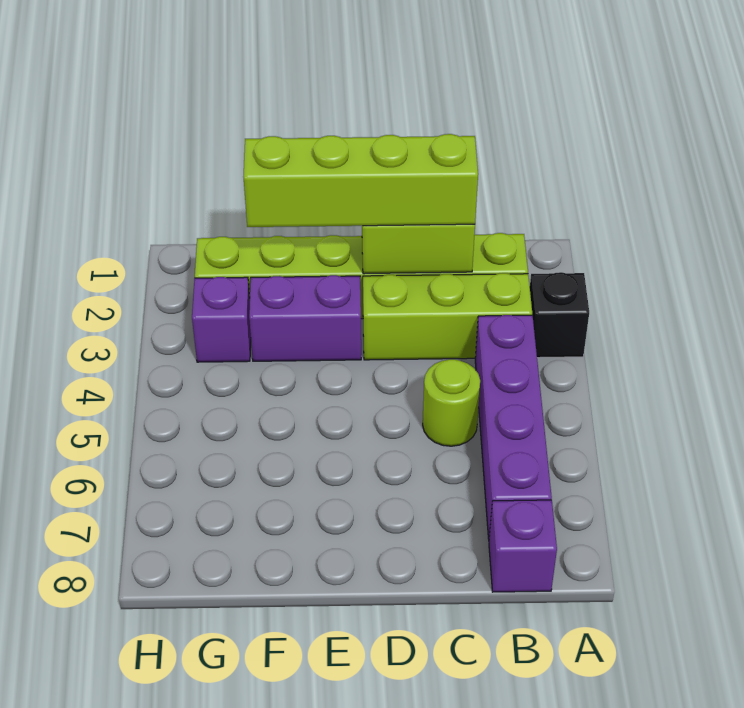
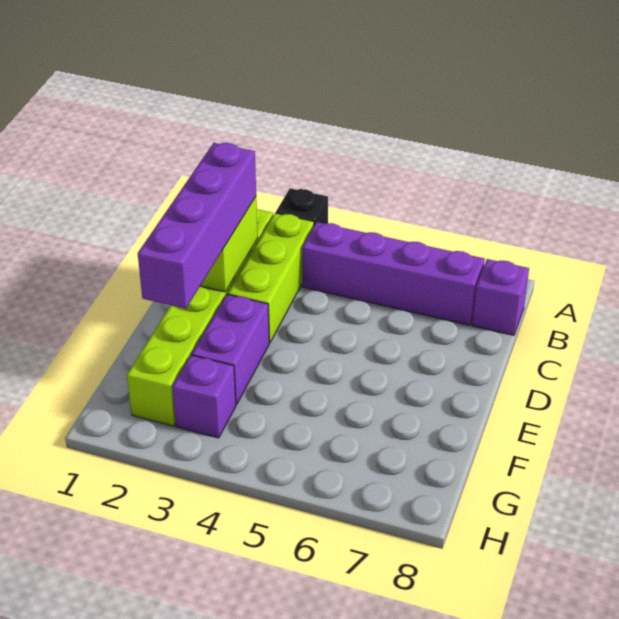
lime 1x4 brick [243,134,478,227] -> purple 1x4 brick [138,143,256,309]
lime 1x1 round brick [423,359,480,446] -> none

